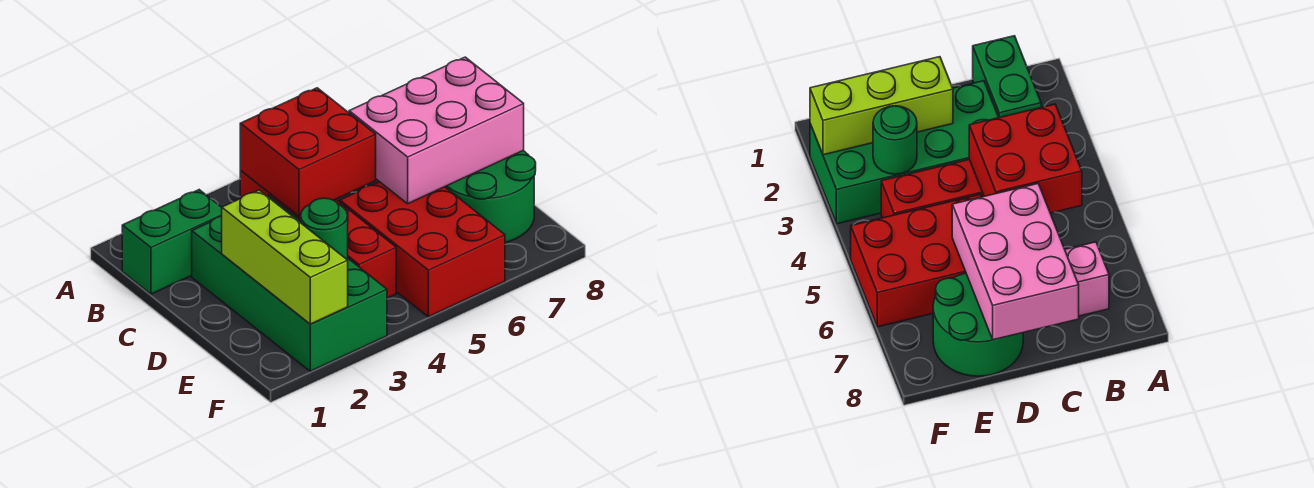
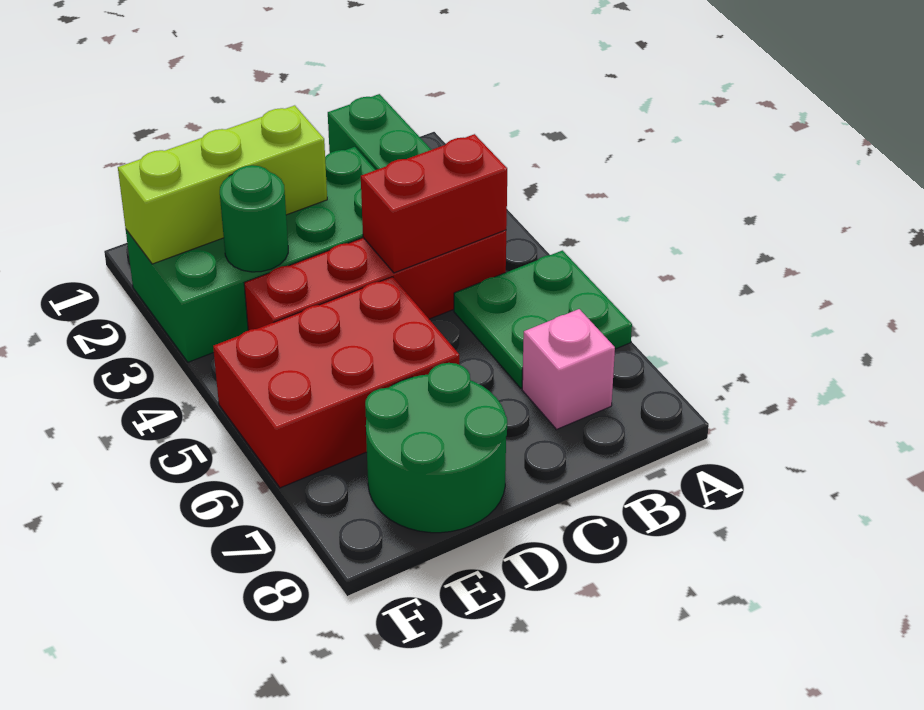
none -> green 2x2 plate [454,250,632,388]
red 2x2 brick [240,88,376,216] -> red 1x2 brick [361,134,507,273]
pink 2x3 brick [349,57,524,204] -> none

